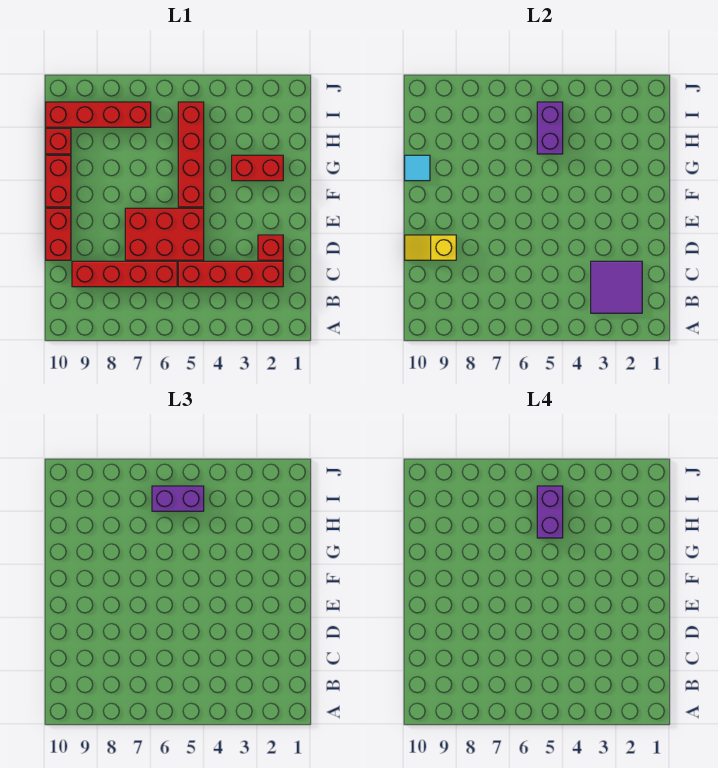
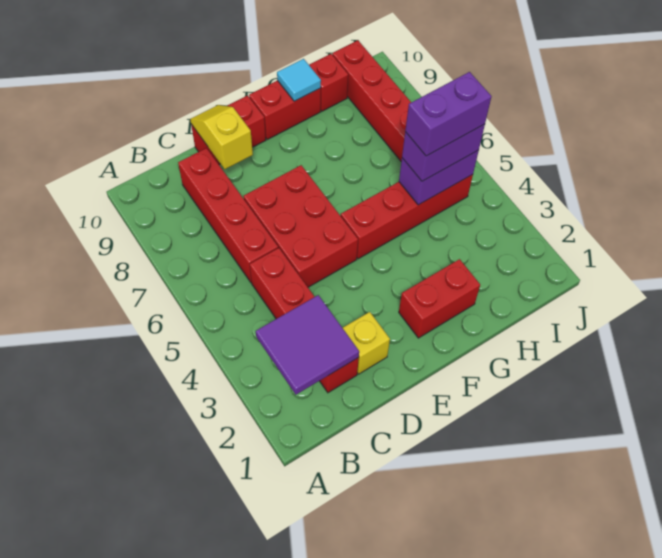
red 1x1 brick [258,235,283,260] -> yellow 1x1 brick [343,312,390,374]
red 1x2 brick [232,155,283,181] -> red 1x2 brick turned to [399,259,480,338]
purple 1x2 brick [152,486,204,511] -> purple 1x2 brick turned to [402,124,485,181]

